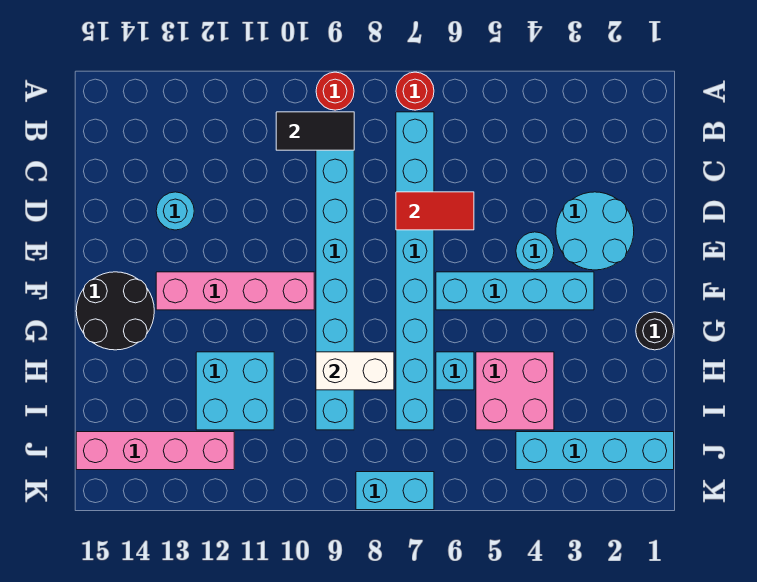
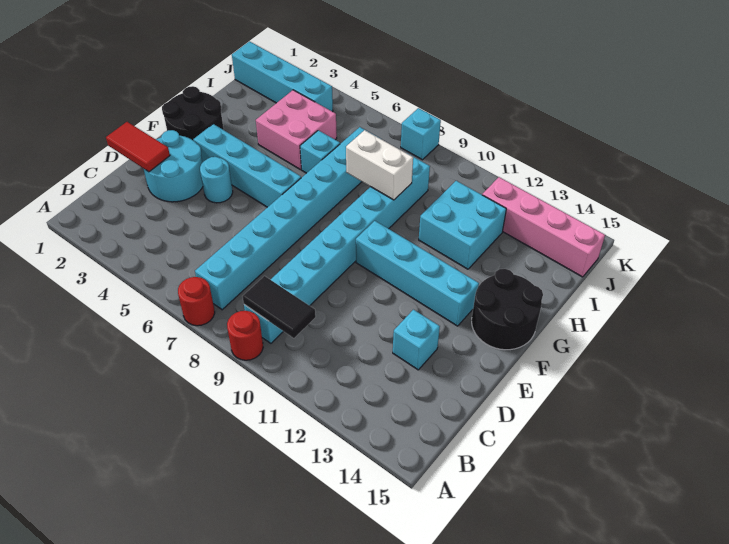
red 1x2 tile [396,192,474,230] -> red 1x2 tile moved to [106,122,170,172]
cyan 1x1 round brick [156,192,194,230] -> cyan 1x1 brick [393,310,440,370]
pink 1x4 brick [156,272,314,310] -> cyan 1x4 brick [356,221,479,326]
black 1x1 round brick [636,312,674,350] -> black 2x2 round brick [162,86,224,141]
cyan 1x2 brick [356,472,434,510] -> cyan 1x1 brick [401,108,441,160]

